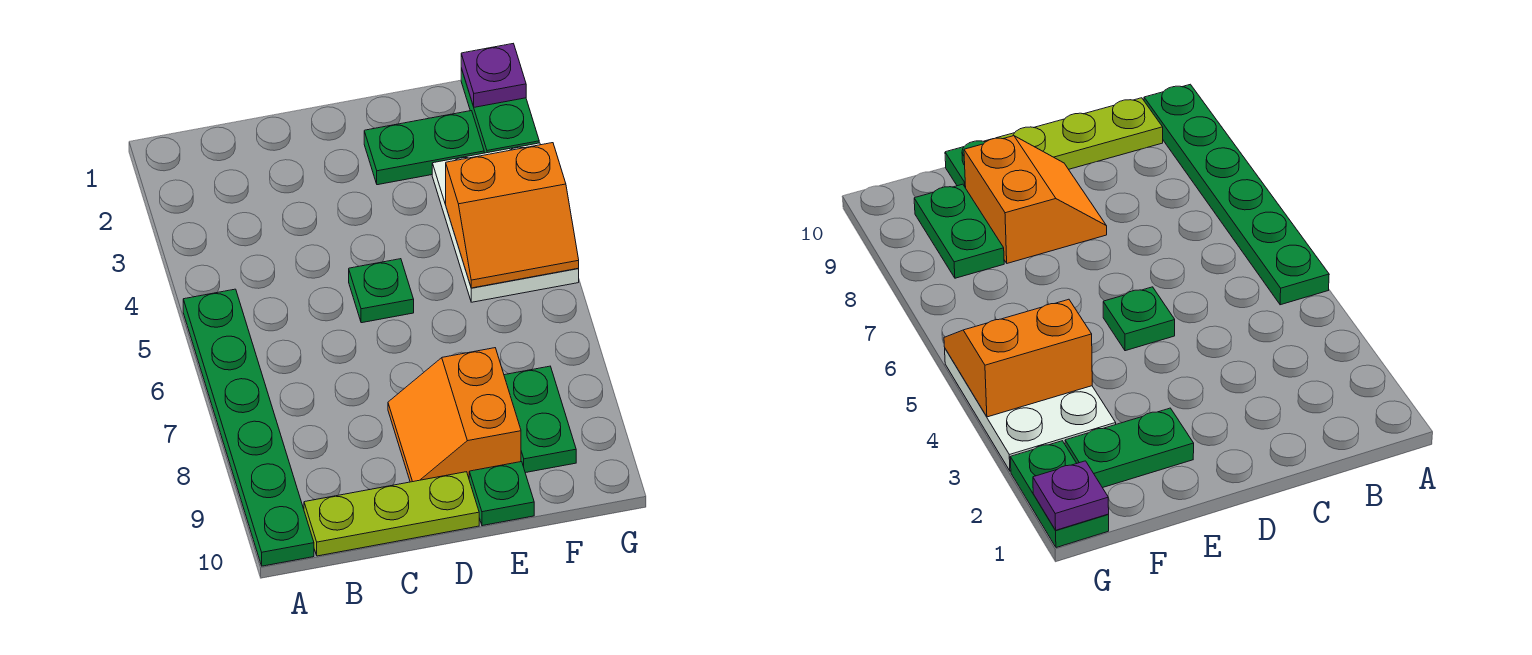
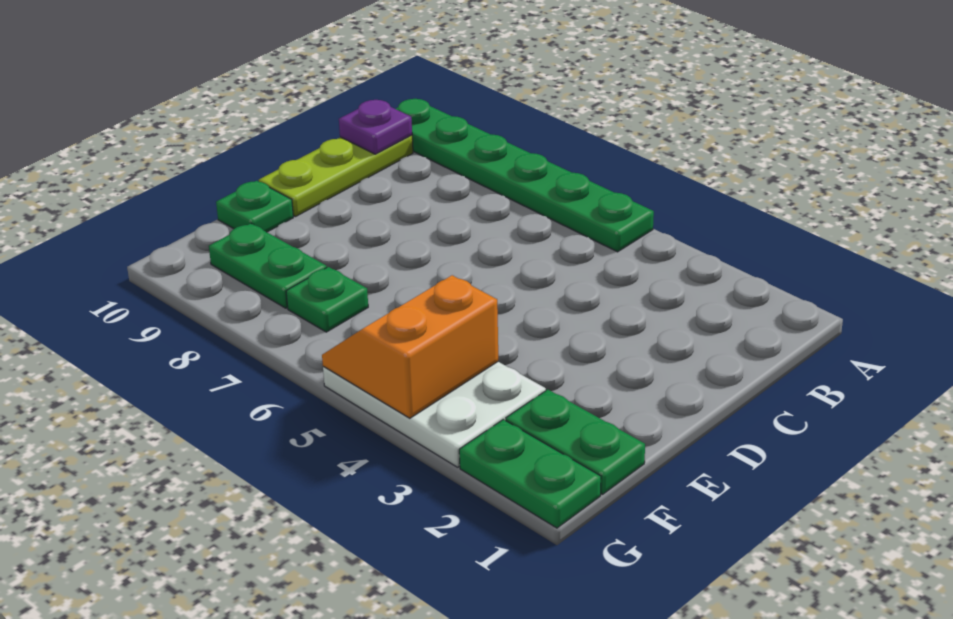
green 1x1 plate [349,259,414,323] -> green 1x1 plate moved to [286,267,368,332]
orange 2x2 slope [388,348,521,482] -> none
green 1x2 plate [364,111,484,185] -> green 1x2 plate turned to [506,390,645,494]
purple 1x1 plate [461,44,526,107] -> purple 1x1 plate moved to [339,100,412,154]

